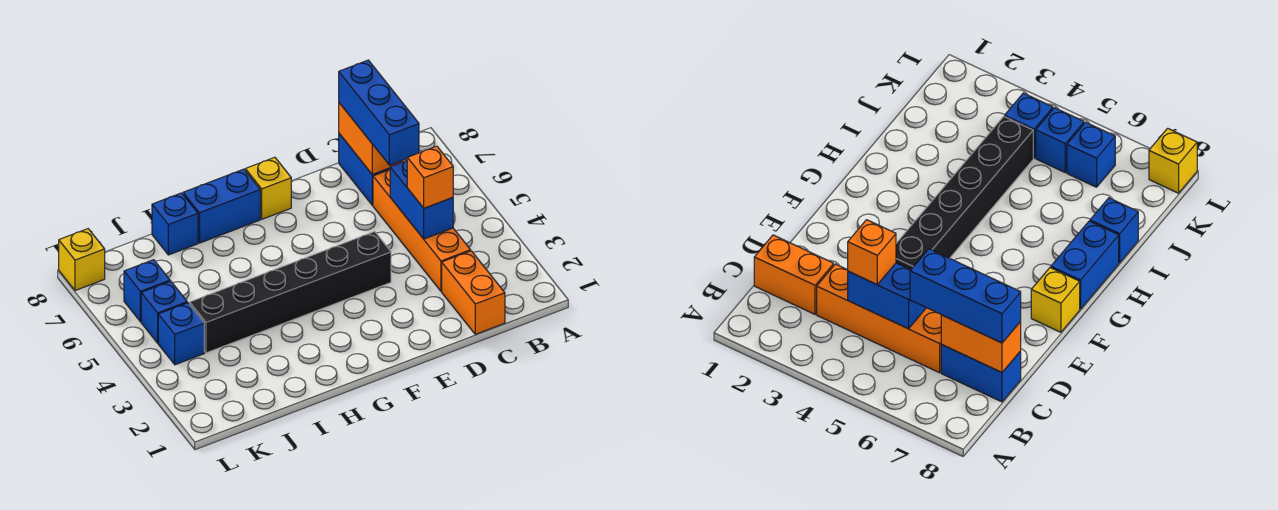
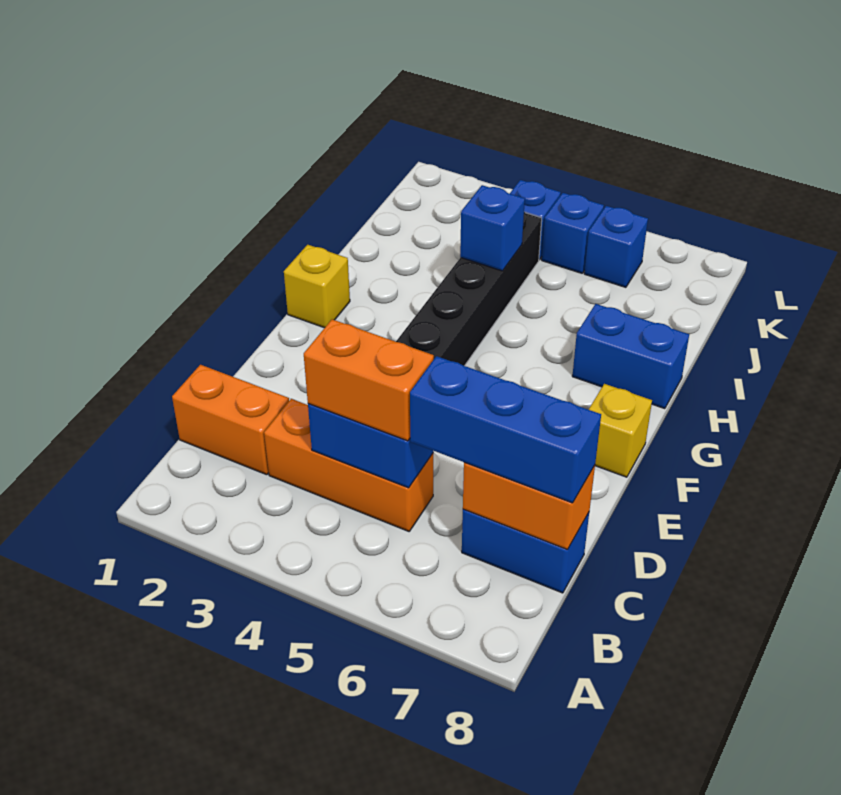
orange 1x4 brick [373,170,471,291] -> orange 1x3 brick [264,399,433,531]
orange 1x1 brick [407,146,453,208] -> orange 1x2 brick [304,319,434,441]
blue 1x2 brick [183,169,260,243] -> blue 1x2 brick turned to [572,304,689,409]
blue 1x1 brick [152,193,198,255] -> blue 1x1 brick moved to [460,185,525,271]
yellow 1x1 brick [59,229,105,291] -> yellow 1x1 brick moved to [284,245,350,328]

